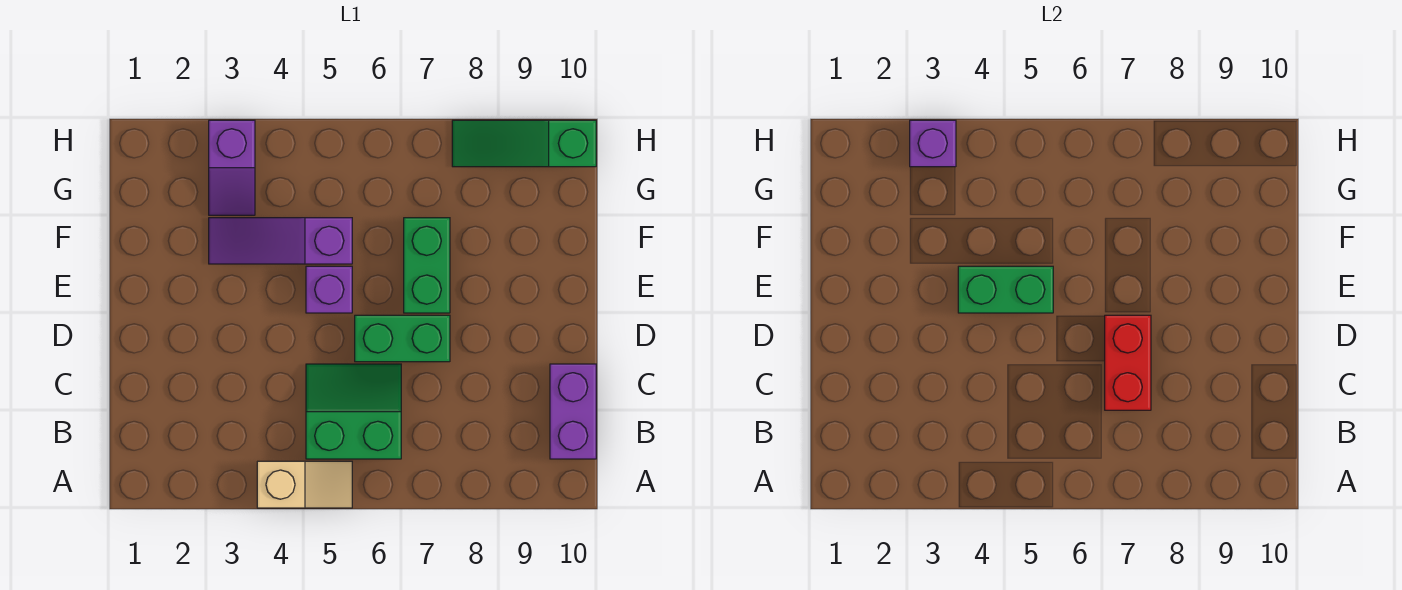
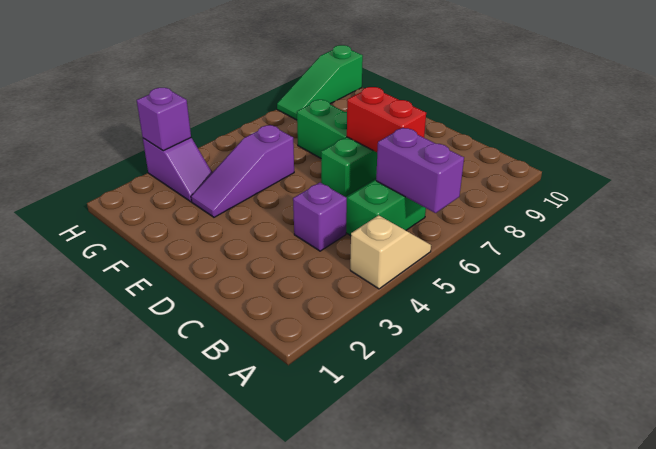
purple 1x2 brick [550,364,596,459] -> purple 1x2 brick moved to [376,128,464,213]
green 1x2 brick [958,266,1053,313] -> none
purple 1x1 brick [306,266,352,313] -> purple 1x1 brick moved to [293,183,347,251]

